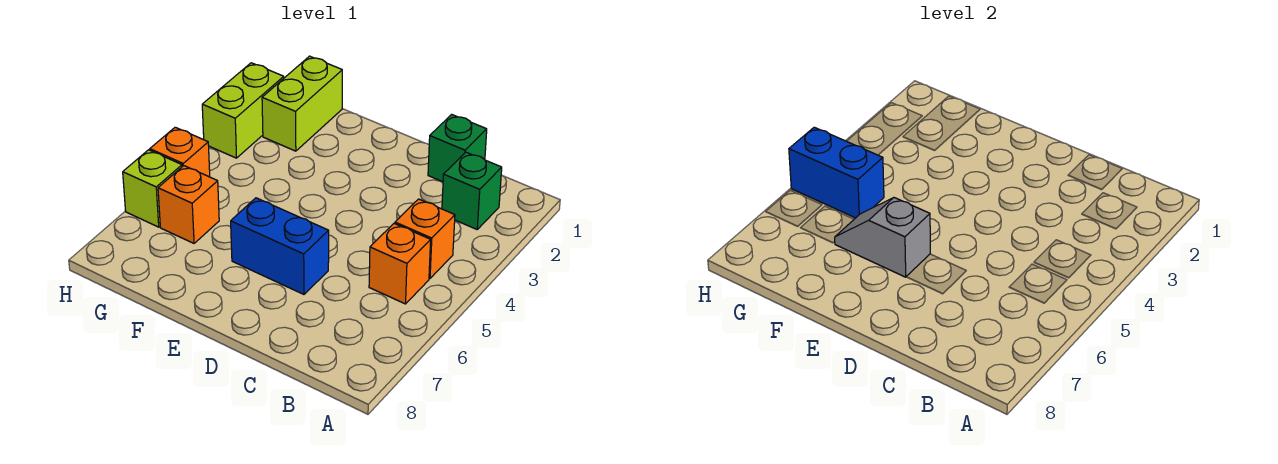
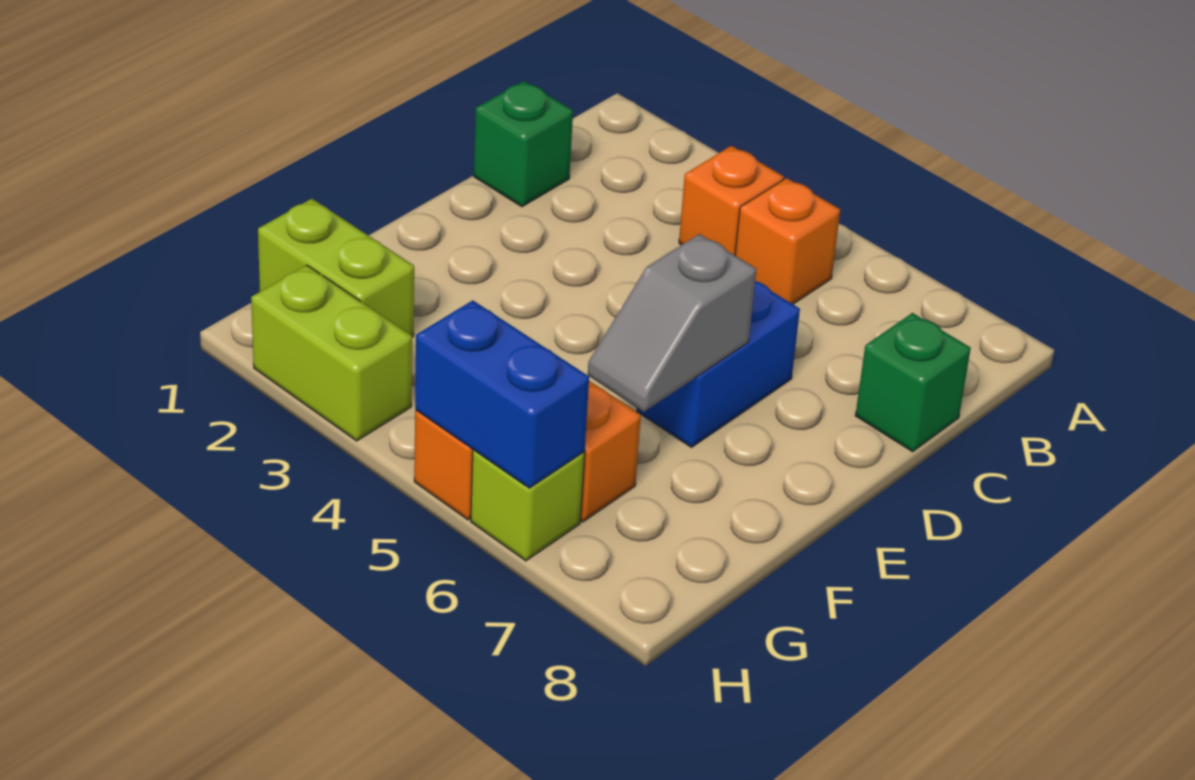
green 1x1 brick [442,152,502,229] -> green 1x1 brick moved to [855,313,971,451]
blue 1x2 brick [789,127,884,218] -> blue 1x2 brick turned to [415,300,589,488]

